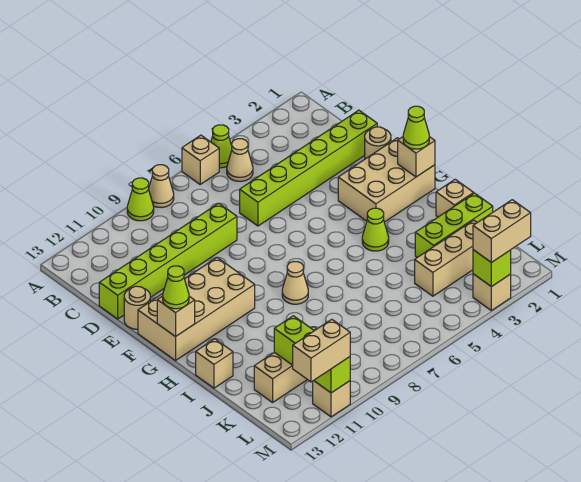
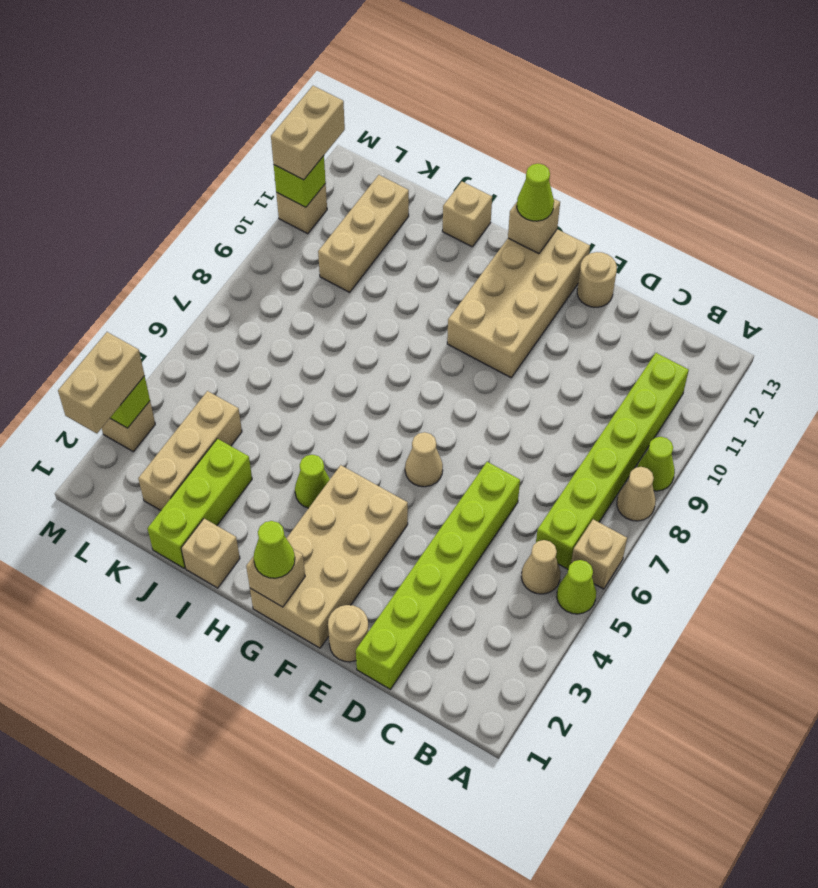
lime 1x6 brick [99,203,237,319] -> lime 1x6 brick moved to [536,353,689,569]
tan 2x3 brick [338,138,435,222] -> tan 2x4 brick [250,465,408,648]
tan 1x1 cone [282,262,308,304] -> tan 1x1 cone moved to [405,432,443,487]
lime 1x3 brick [274,316,350,393] -> lime 1x1 brick [274,156,326,207]

